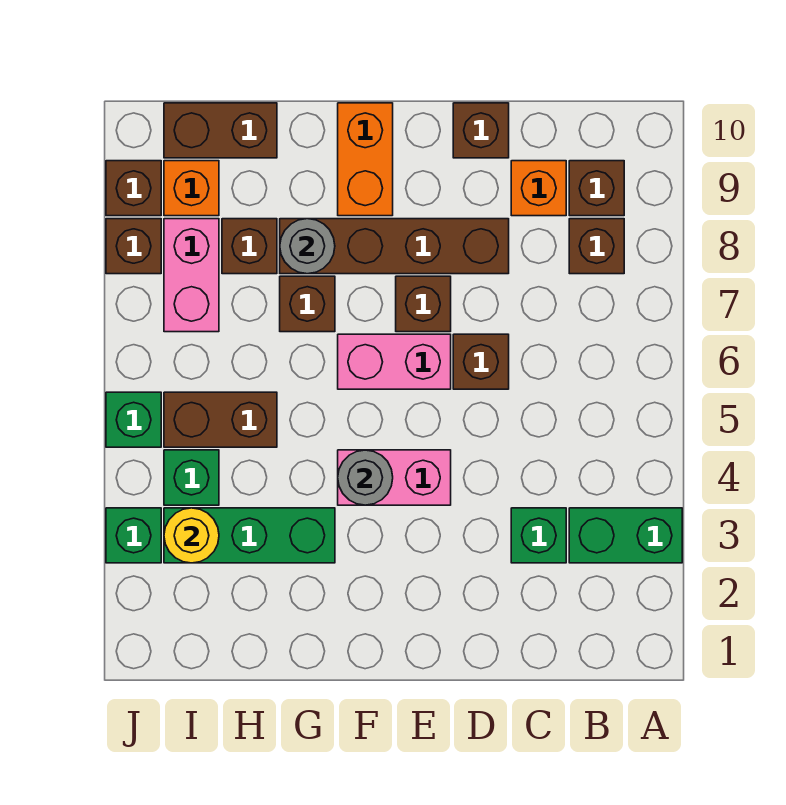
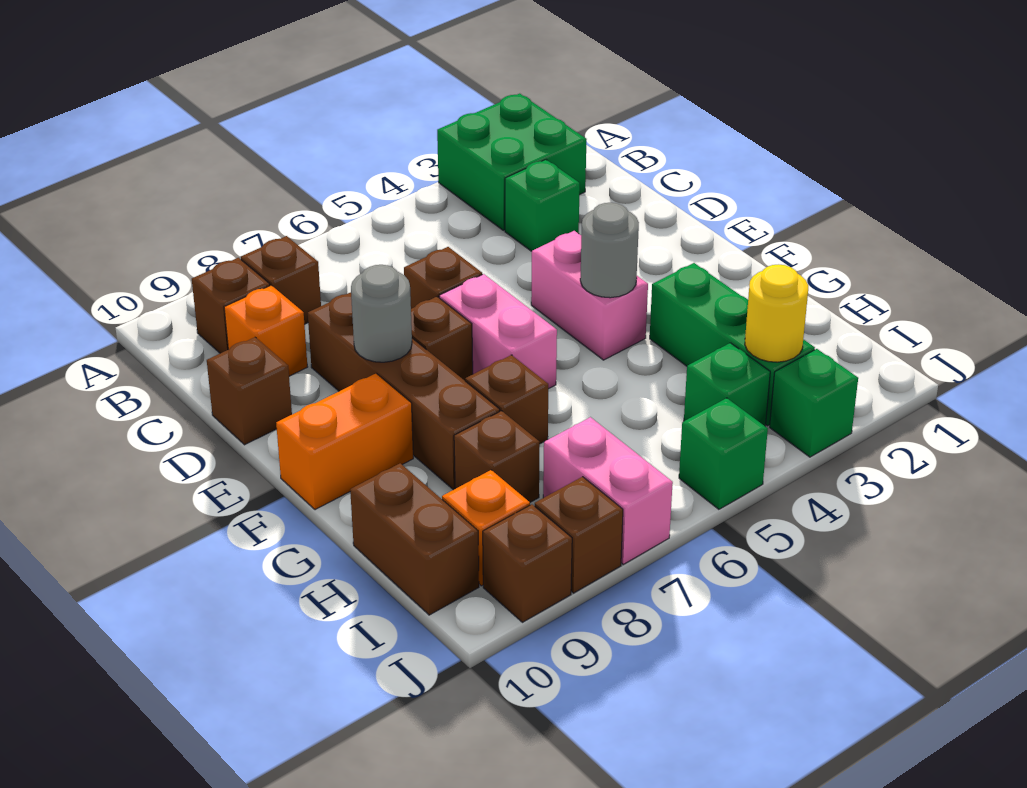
green 1x2 brick [569,508,682,563] -> green 2x2 brick [437,94,587,230]
grey 1x1 round brick [280,219,335,274] -> grey 1x1 round brick moved to [351,265,412,362]
brown 1x2 brick [164,392,277,447] -> none
pink 1x2 brick [164,219,219,332] -> pink 1x2 brick turned to [543,417,673,564]

